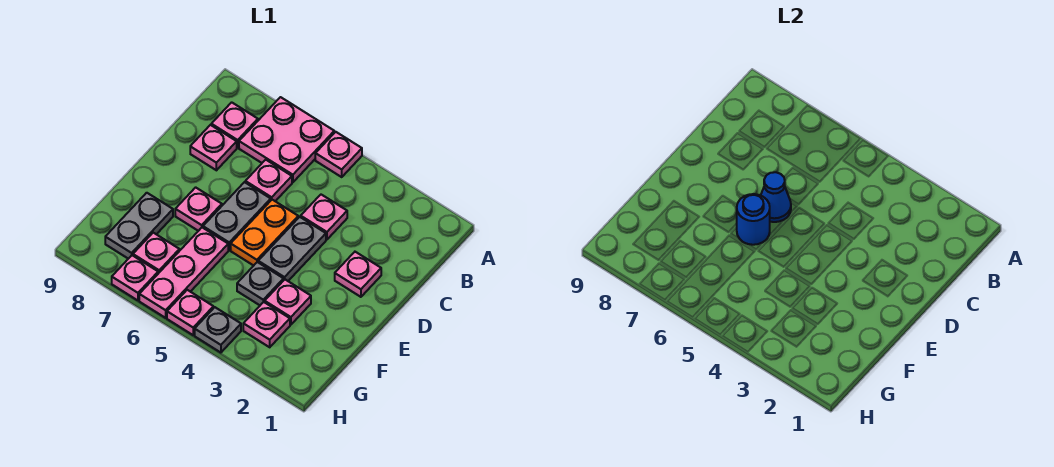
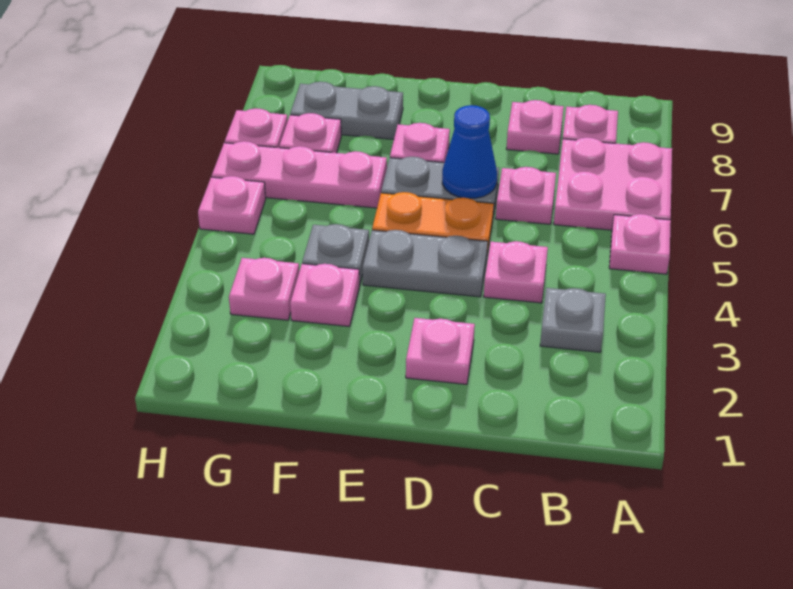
blue 1x1 round brick [737,194,770,245] -> none
grey 1x1 plate [195,307,241,353] -> grey 1x1 plate moved to [540,288,606,352]

